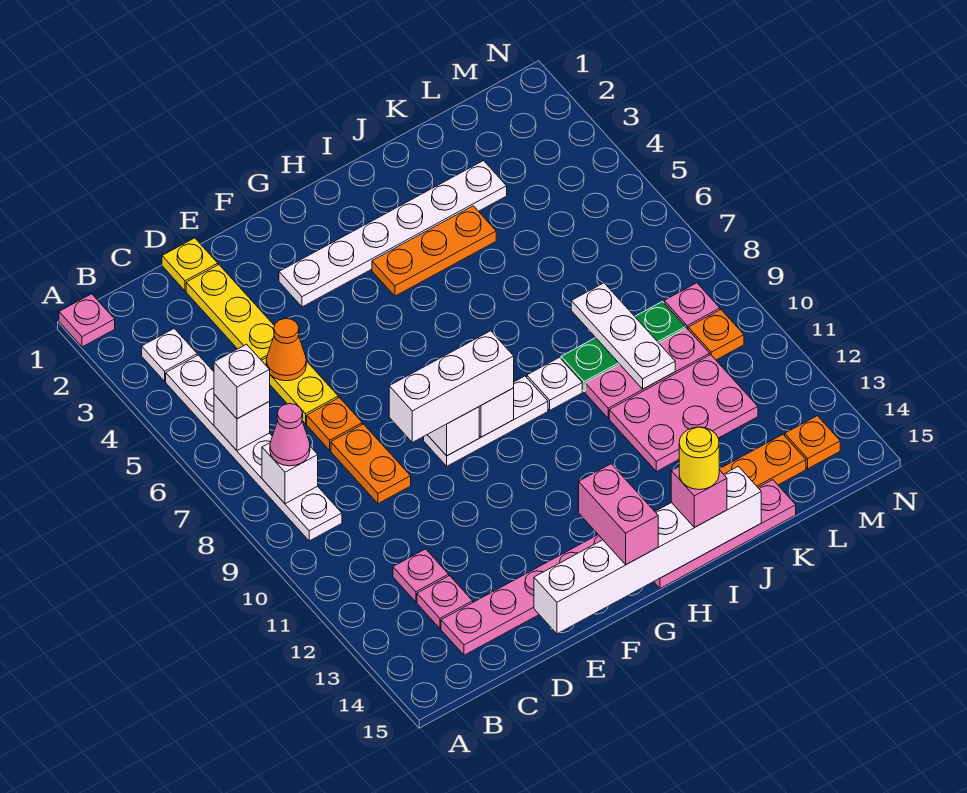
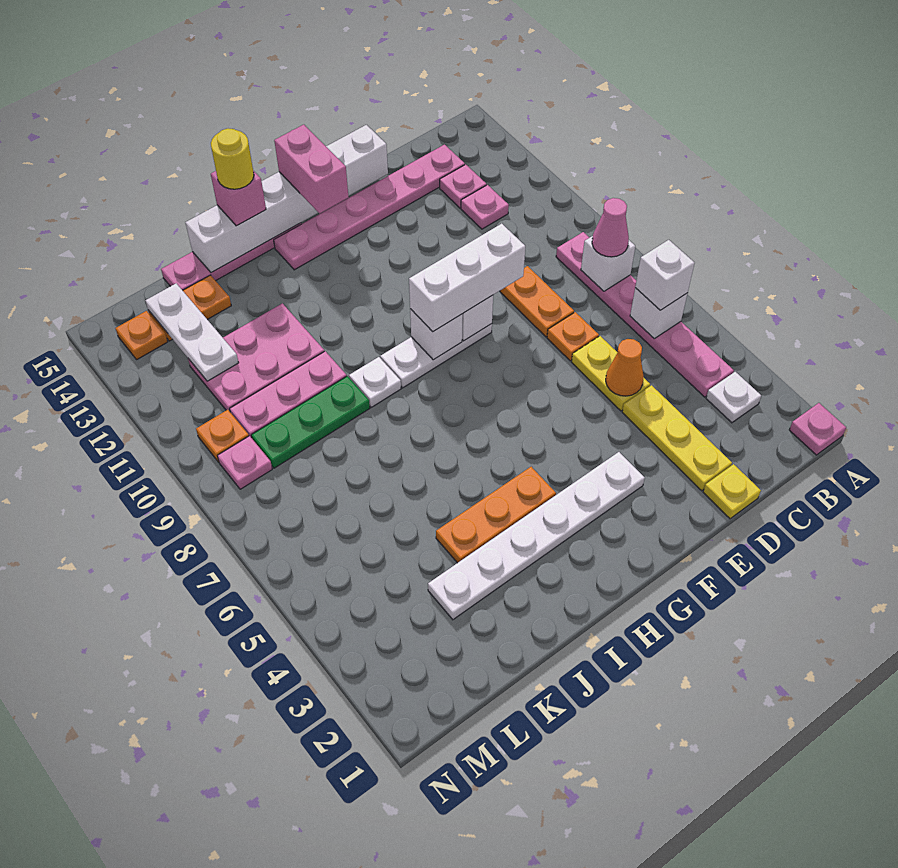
white 1x6 plate [166,355,342,541] -> pink 1x6 plate [556,232,734,397]
white 1x3 plate [571,283,675,389] -> white 1x3 plate moved to [145,283,239,381]

